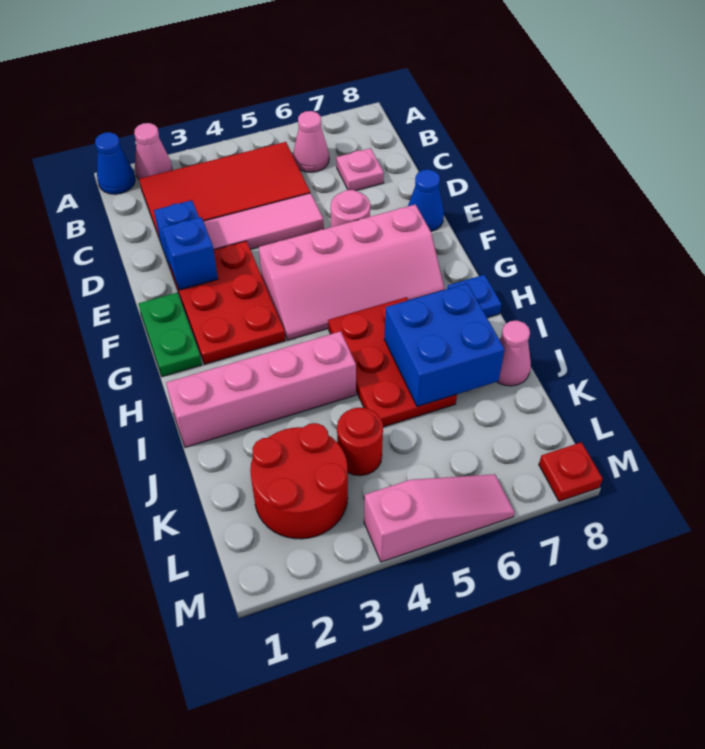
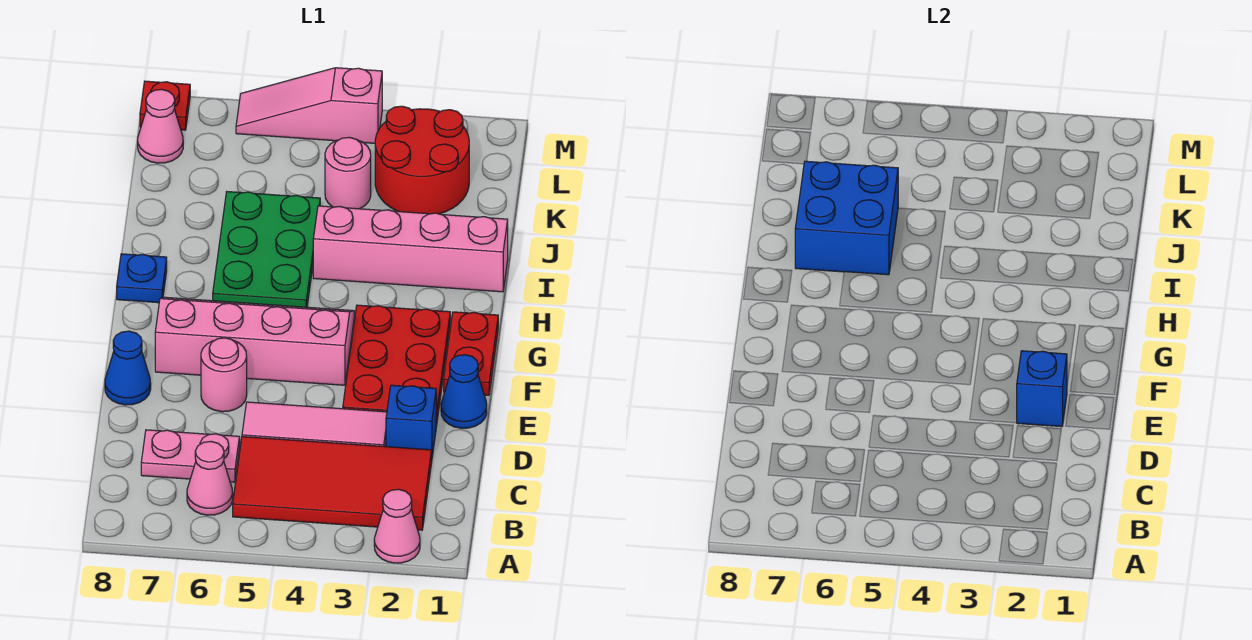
blue 1x1 cone [95,132,135,194] -> blue 1x1 cone moved to [441,355,487,428]
pink 1x1 plate [336,148,384,191] -> pink 1x2 plate [141,430,240,482]
green 1x2 plate [139,293,202,377] -> red 1x2 plate [444,312,498,395]
red 2x3 plate [328,297,457,427] -> green 2x3 plate [213,192,320,307]
pink 1x1 cone [498,321,531,386] -> pink 1x1 cone moved to [138,89,183,163]
red 1x1 round brick [337,408,383,476] -> pink 1x1 round brick [325,137,371,209]

